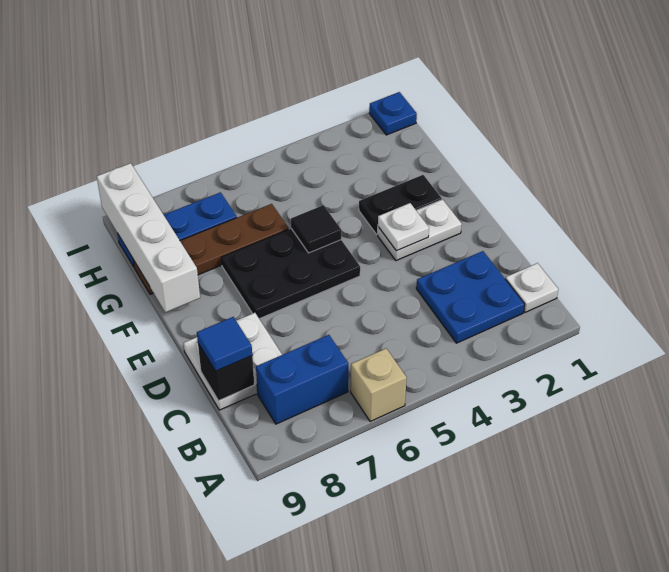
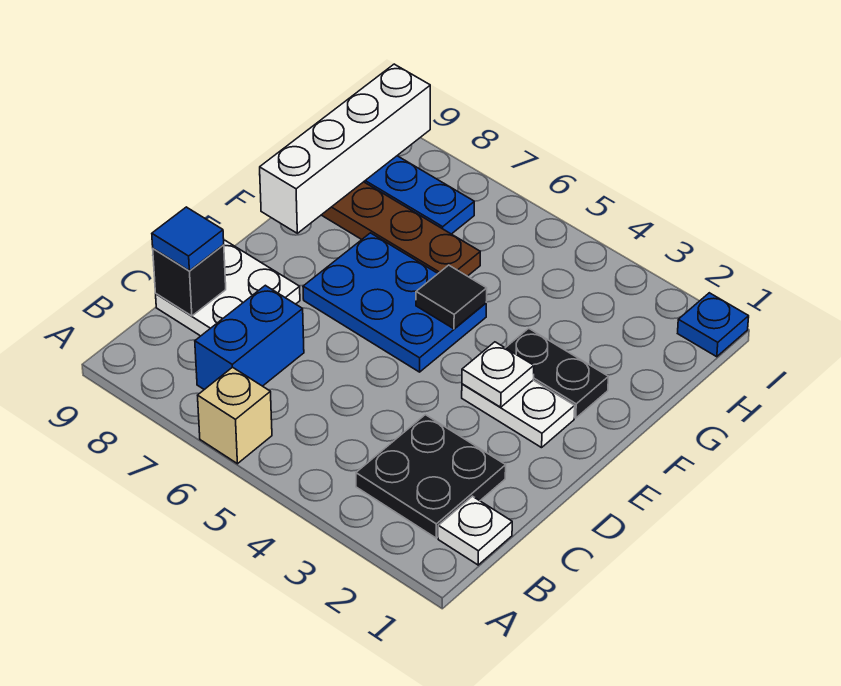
blue 2x2 plate [416,251,525,343] -> black 2x2 plate [356,415,506,538]
blue 1x2 brick [256,335,348,424] -> blue 1x2 brick turned to [195,285,304,390]
black 2x3 plate [221,229,360,319] -> blue 2x3 plate [303,233,486,372]

